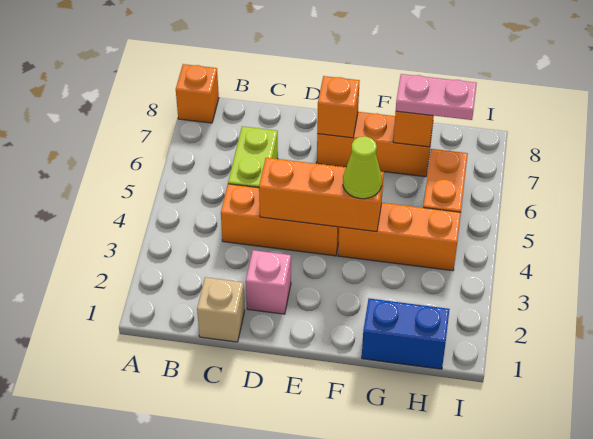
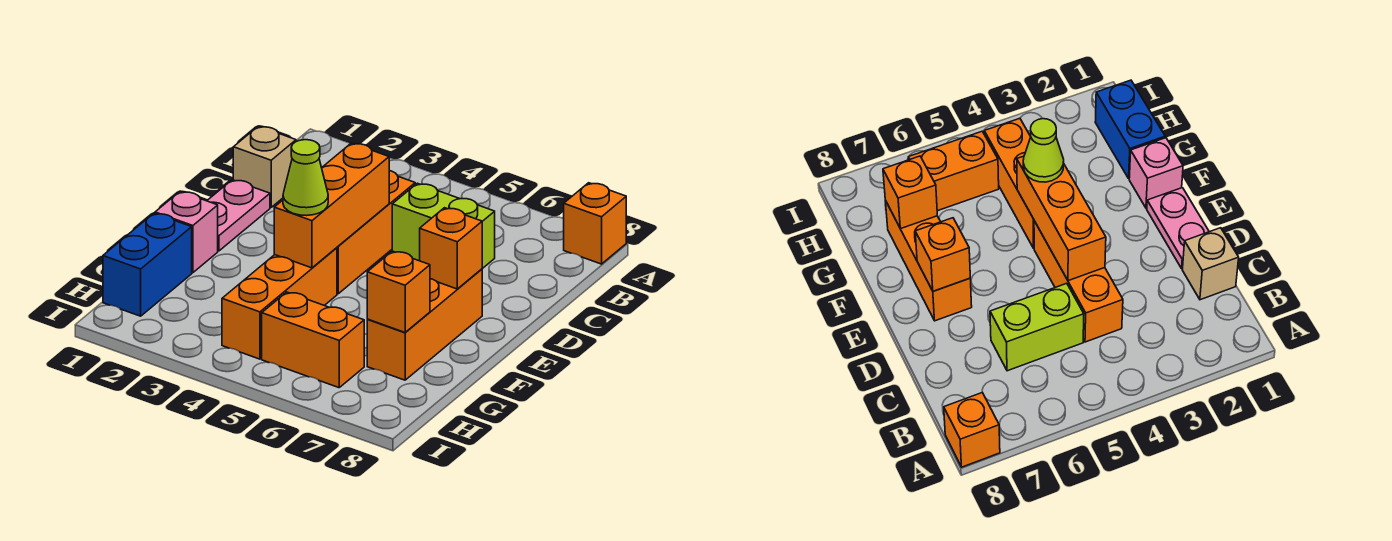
pink 1x1 brick [246,250,291,314] -> pink 1x1 brick moved to [155,192,218,273]
pink 1x2 plate [396,74,477,120] -> pink 1x2 plate moved to [207,180,270,251]

